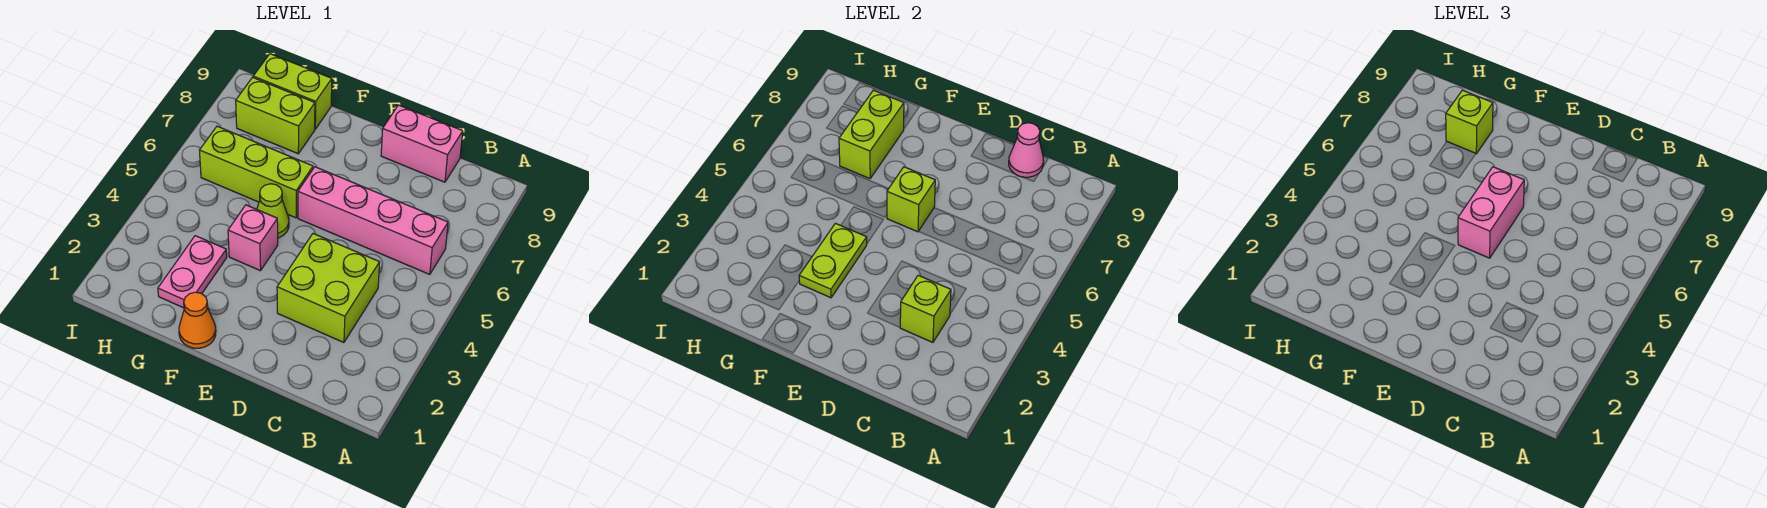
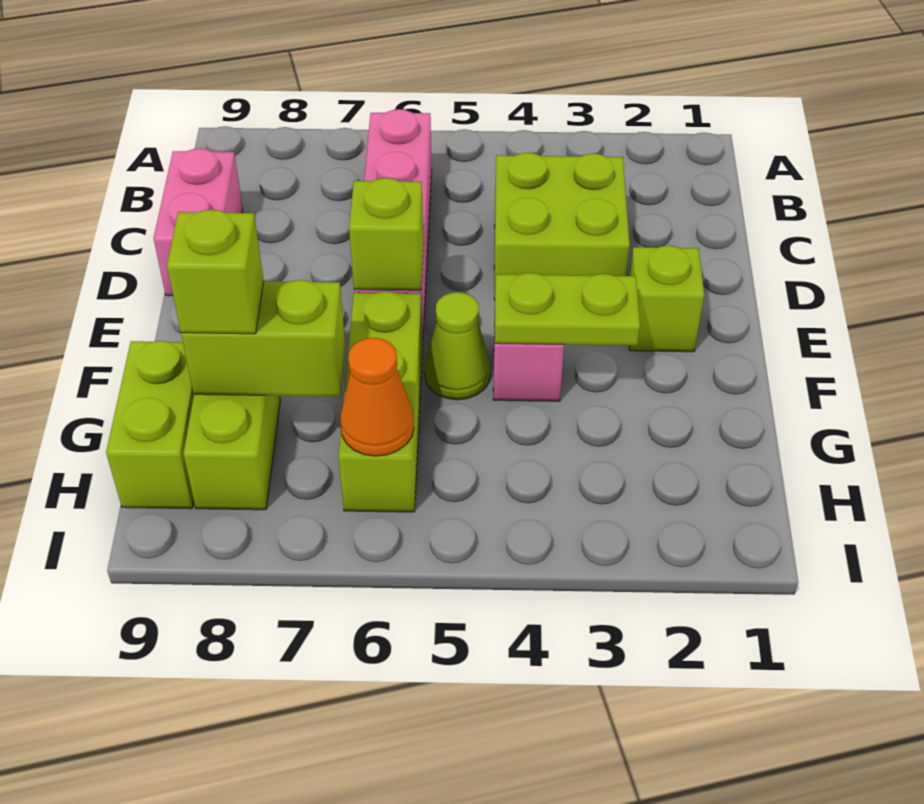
lime 1x1 brick [900,275,951,342] -> lime 1x1 brick moved to [629,245,704,352]
pink 1x1 cone [1009,123,1044,177] -> none
pink 1x2 brick [1458,167,1524,258] -> none
orange 1x1 cone [179,292,216,348] -> orange 1x1 cone moved to [340,338,414,456]
pink 1x2 plate [158,236,227,308] -> none

